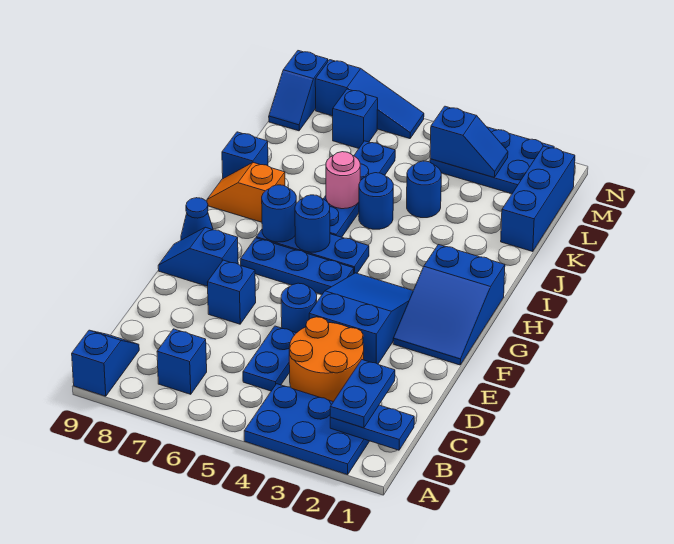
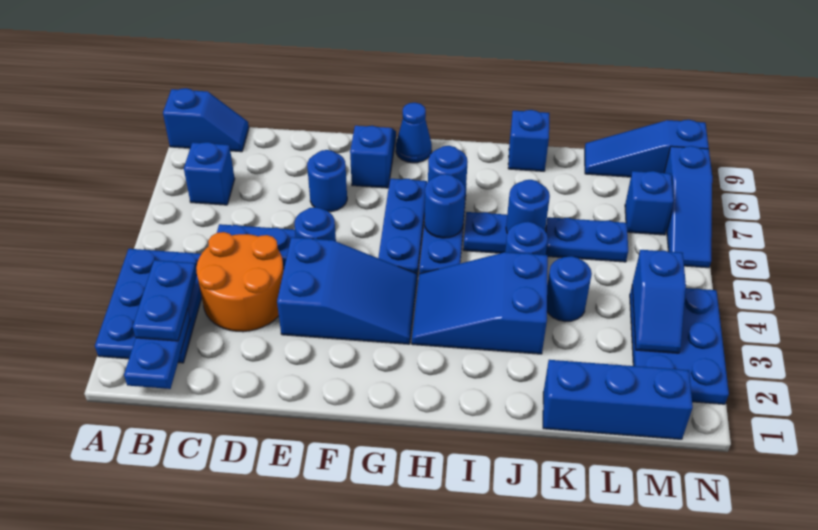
blue 1x2 plate [330,360,395,428] -> blue 1x2 plate turned to [132,260,197,341]
blue 1x1 brick [207,260,256,324] -> blue 1x1 round brick [307,150,347,212]
blue 2x3 slope [393,245,505,365] -> blue 2x3 slope moved to [412,252,548,354]
orange 1x2 slope [207,163,285,222] -> none
pink 1x1 round brick [326,152,360,209] -> blue 1x1 round brick [506,180,550,233]
blue 1x2 slope [269,51,328,131] -> blue 1x3 slope [585,120,709,177]

